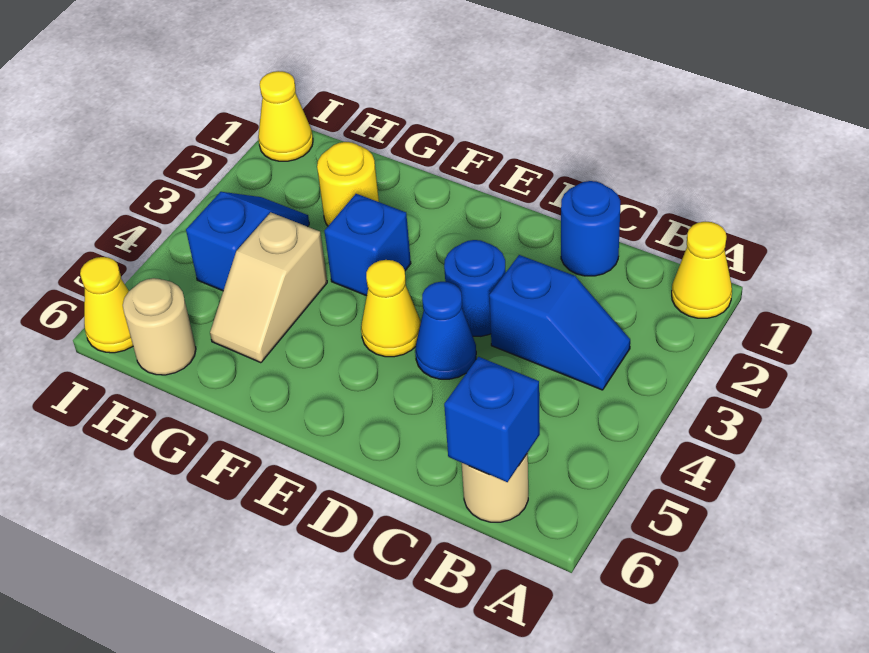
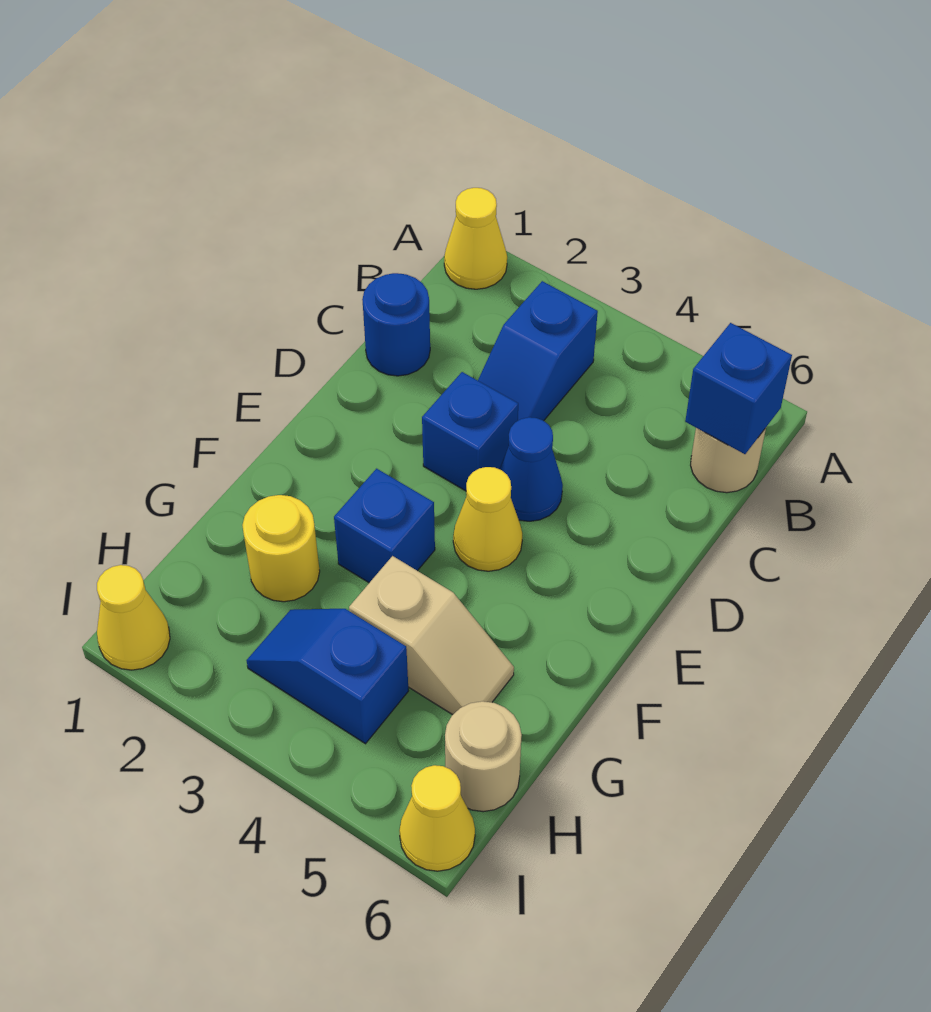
blue 1x2 slope [489,255,630,390] -> blue 1x2 slope turned to [478,281,598,421]
blue 1x1 round brick [444,240,506,336] -> blue 1x1 brick [422,372,518,491]

